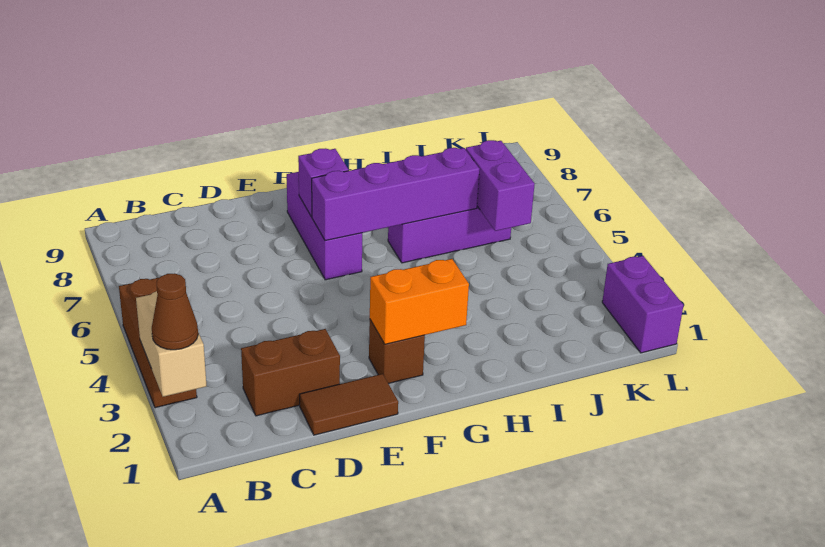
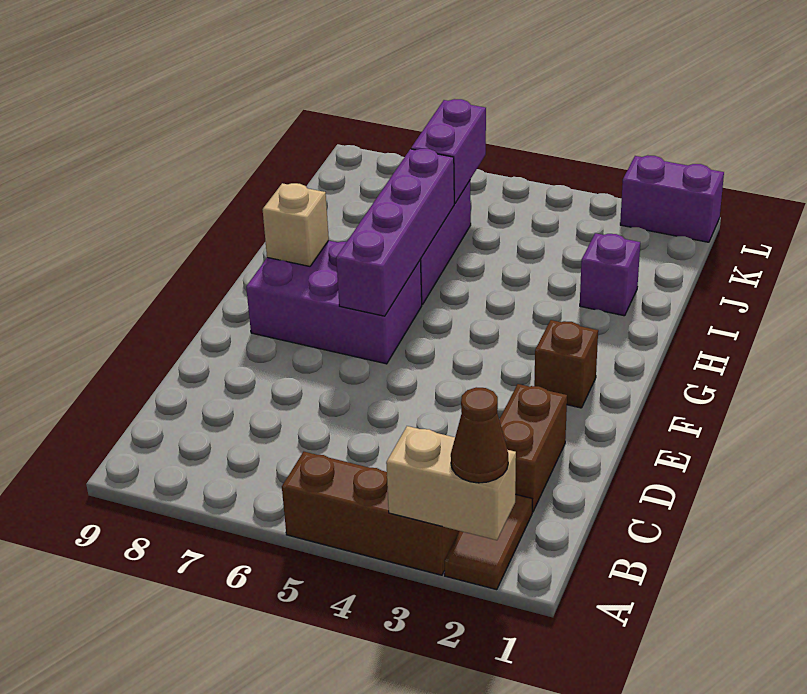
brown 1x2 tile [300,374,398,435] -> brown 1x2 tile moved to [444,494,532,590]
orange 1x2 brick [370,259,469,344] -> none
purple 1x3 brick [287,172,362,280] -> purple 2x3 brick [246,241,422,364]
purple 1x1 brick [298,148,349,217] -> purple 1x1 brick moved to [580,233,640,316]
none -> tan 1x1 brick [263,183,329,266]
purple 1x2 brick [466,140,535,231] -> purple 1x2 brick turned to [411,99,486,204]

